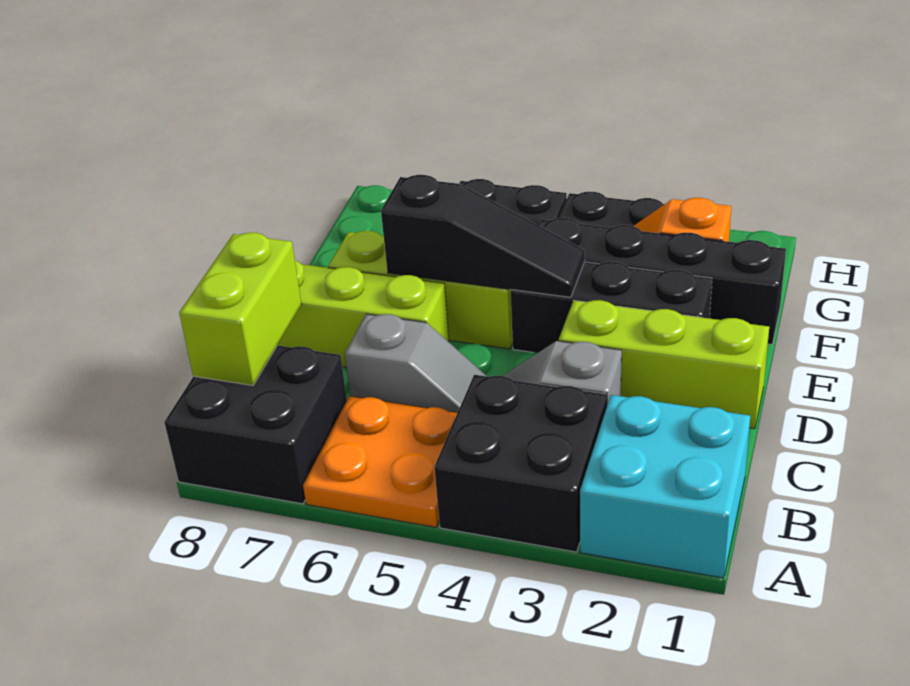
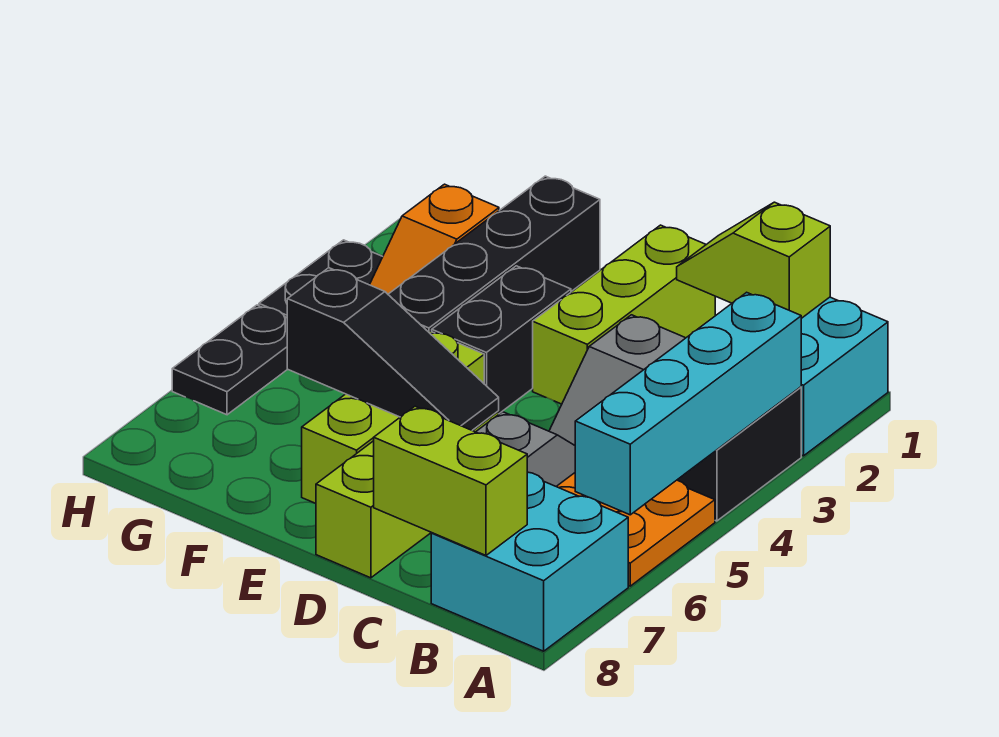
none -> cyan 1x4 brick [575,292,801,515]
black 2x2 brick [164,345,347,504] -> cyan 2x2 brick [431,472,628,651]
none -> lime 1x2 slope [677,202,830,318]
black 1x3 brick [510,261,712,353] -> black 1x2 brick [432,266,571,413]
black 1x3 slope [381,175,585,297] -> black 1x3 slope turned to [287,268,499,430]

